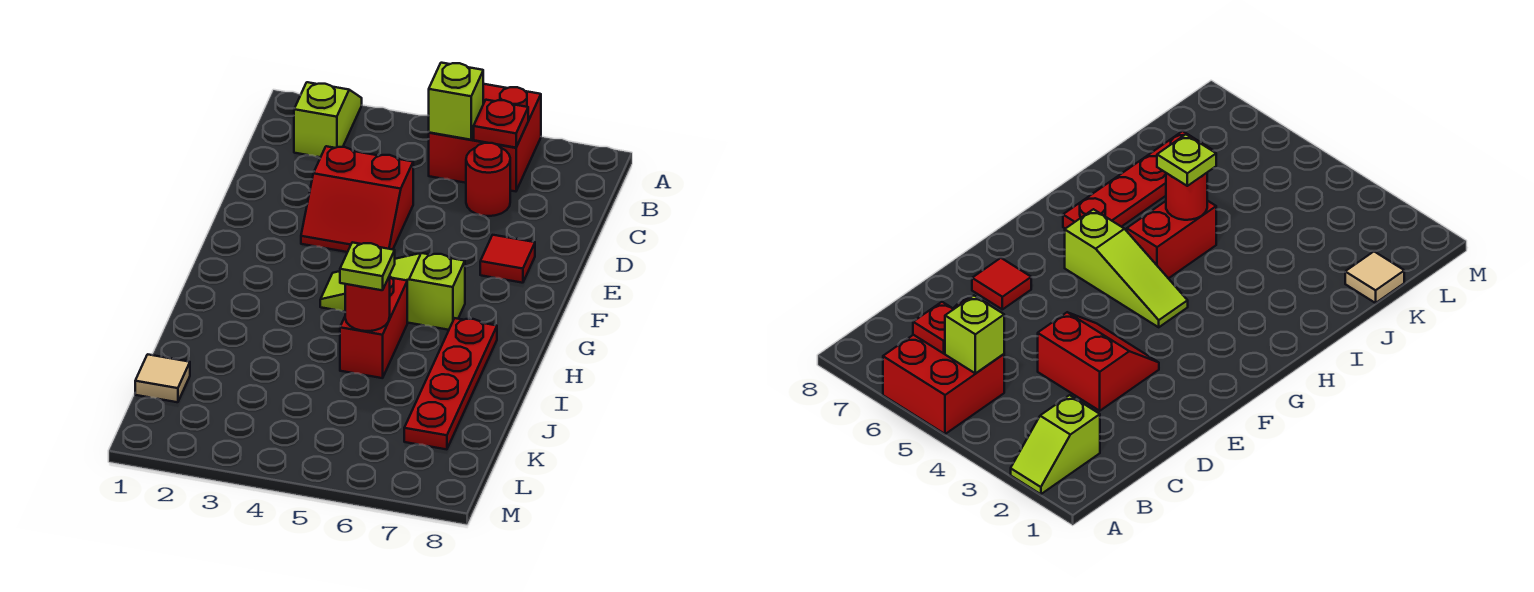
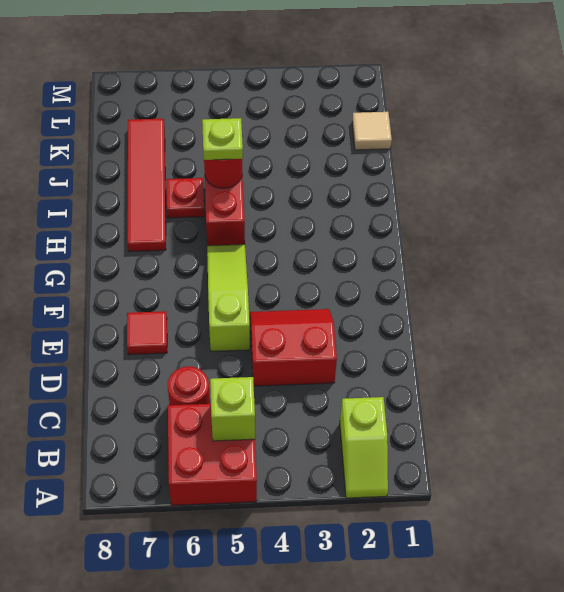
red 1x1 plate [474,100,528,148] -> red 1x1 plate moved to [167,178,205,218]
lime 1x3 slope [320,253,465,330] -> lime 1x3 slope turned to [207,244,250,351]
red 1x4 plate [404,318,497,449] -> red 1x4 tile [127,119,166,252]

